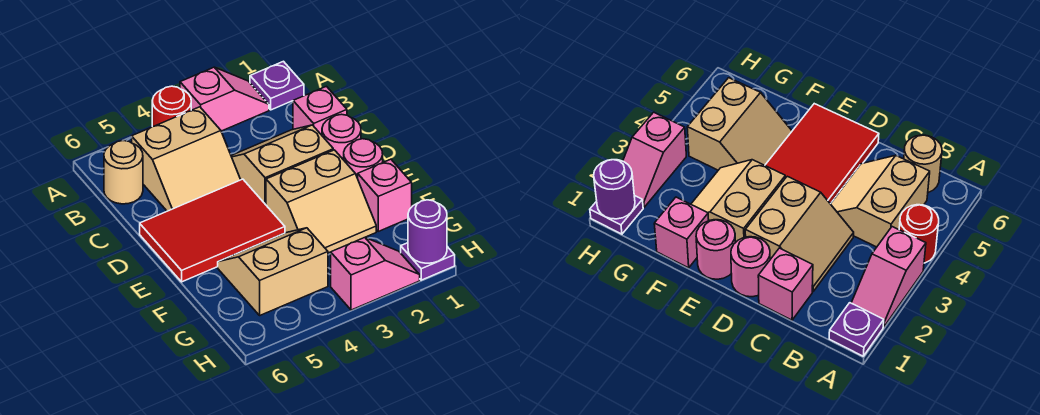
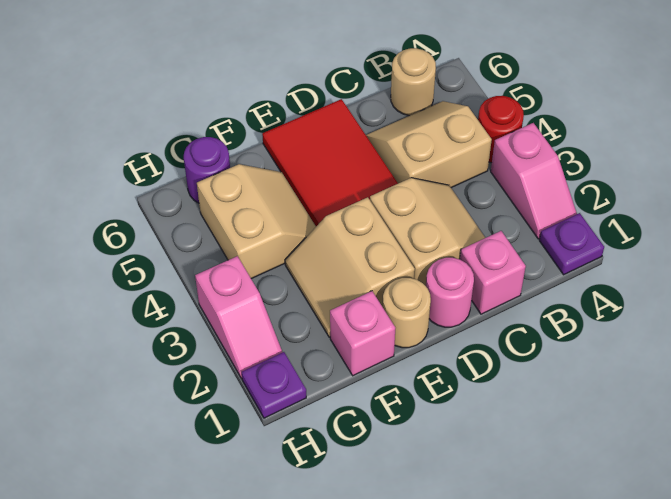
tan 2x2 slope [132,107,241,211] -> tan 2x2 slope turned to [366,101,492,188]
pink 1x1 round brick [344,139,383,178] -> tan 1x1 round brick [383,278,431,348]
purple 1x1 round brick [408,200,447,263] -> purple 1x1 round brick moved to [184,137,230,203]

